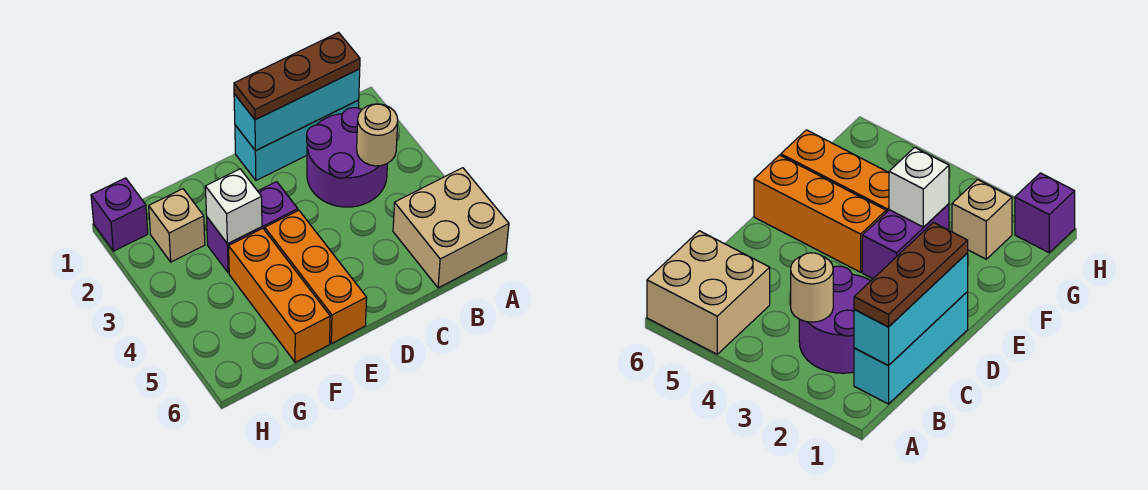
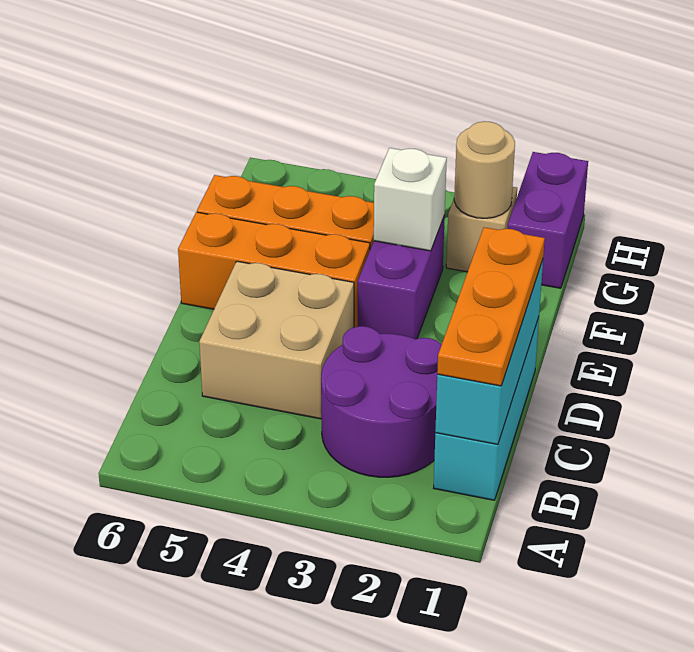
tan 2x2 brick [393,168,509,288] -> tan 2x2 brick moved to [199,261,354,419]
brown 1x3 plate [234,33,360,120] -> orange 1x3 plate [437,227,545,386]
tan 1x1 round brick [357,104,398,166] -> tan 1x1 round brick moved to [454,121,515,218]
purple 1x1 brick [91,178,148,251] -> purple 1x2 brick [508,152,588,288]

